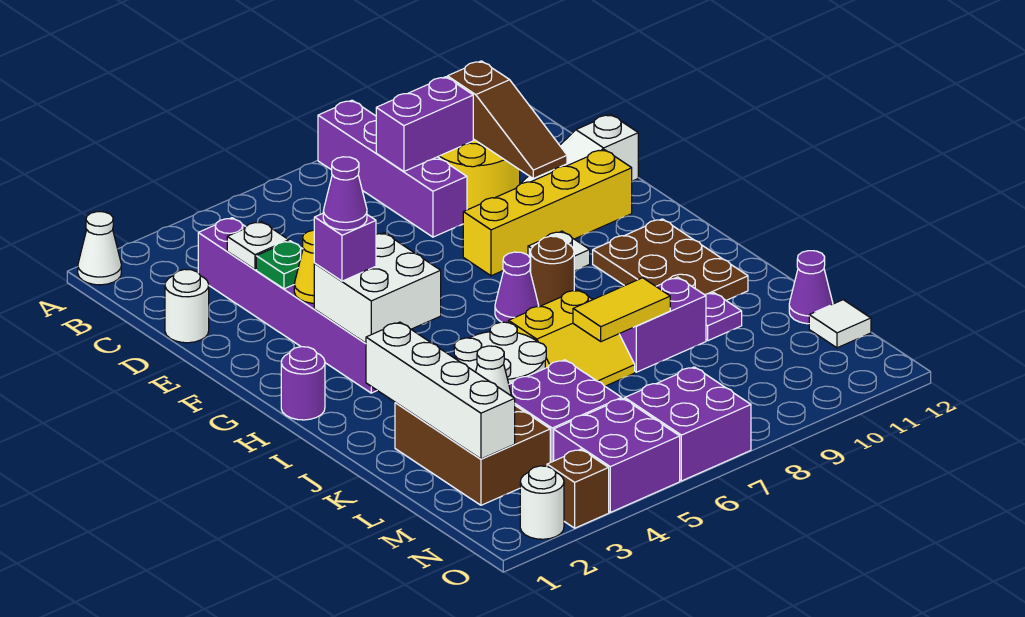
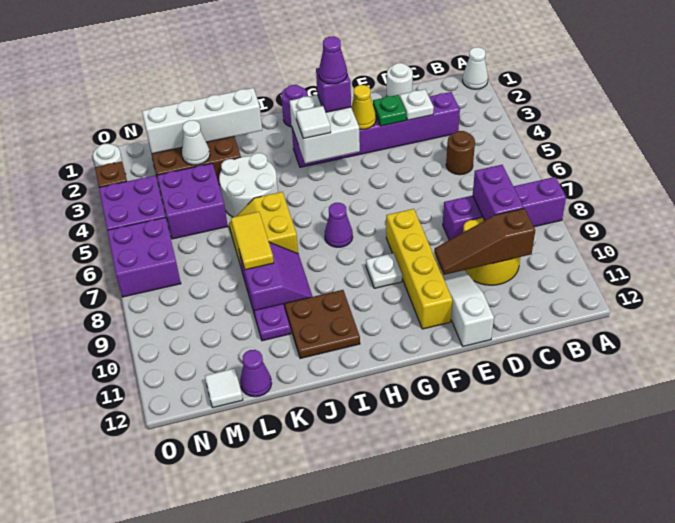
none -> white 1x1 tile [296,106,331,139]
brown 1x1 round brick [530,236,574,307] -> brown 1x1 round brick moved to [446,131,475,175]
brown 2x3 plate [593,219,748,300] -> brown 2x2 plate [285,290,360,359]

